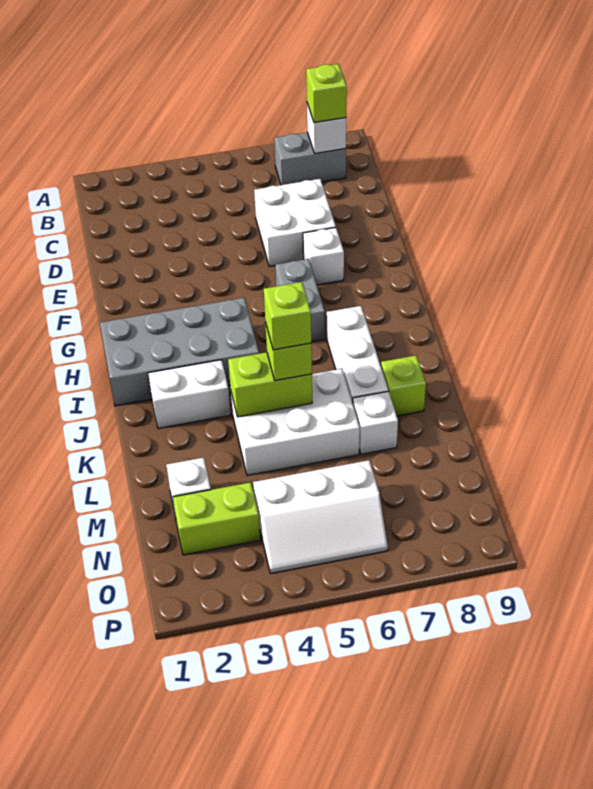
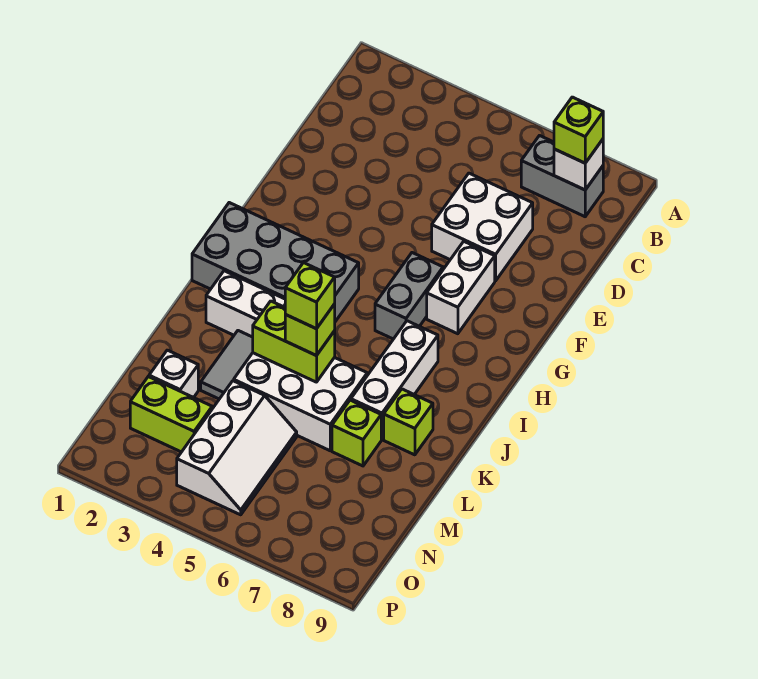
white 1x1 brick [303,227,344,285] -> white 1x2 brick [427,241,495,334]
none -> grey 1x2 tile [201,331,253,399]
white 1x1 brick [353,391,398,454] -> lime 1x1 brick [332,400,381,466]
white 2x3 slope [253,460,388,573] -> white 2x3 slope turned to [177,381,297,515]

